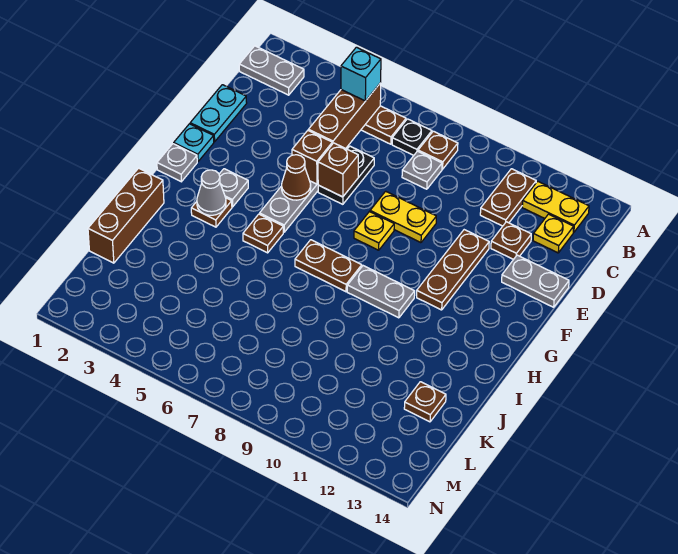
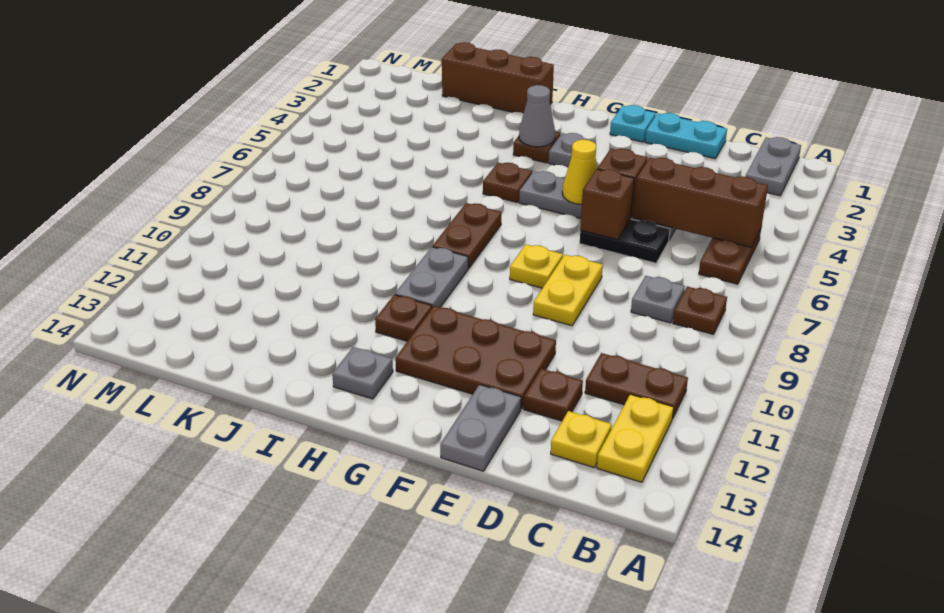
cyan 1x1 brick [341,47,381,101] -> none
black 1x1 plate [392,119,432,155] -> none
brown 1x3 plate [417,230,489,310] -> brown 2x3 plate [395,306,556,409]
brown 1x1 cone [282,155,311,200] -> yellow 1x1 cone [562,140,597,204]
grey 1x1 plate [157,144,197,182] -> grey 1x1 plate moved to [332,347,393,399]
brown 1x1 plate [404,382,446,422] -> brown 1x1 plate moved to [375,295,432,341]

